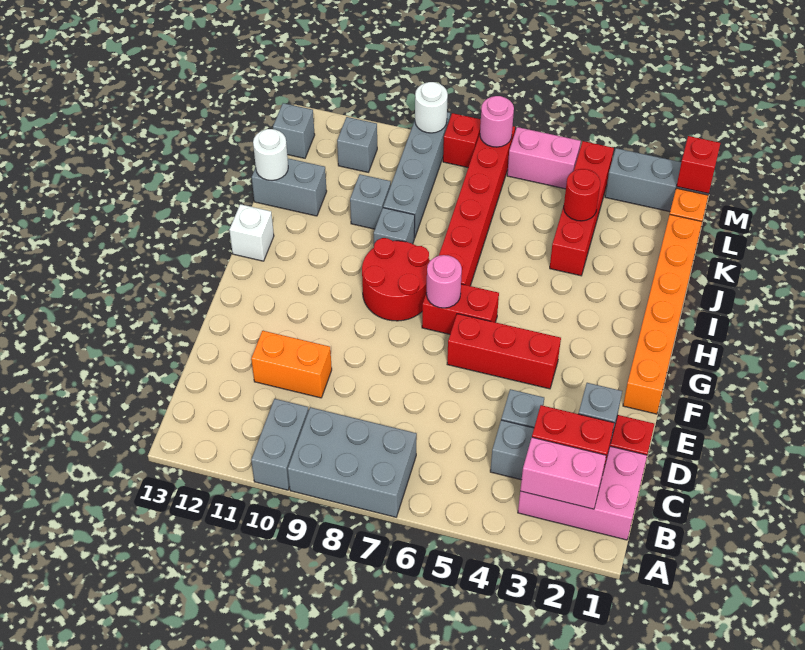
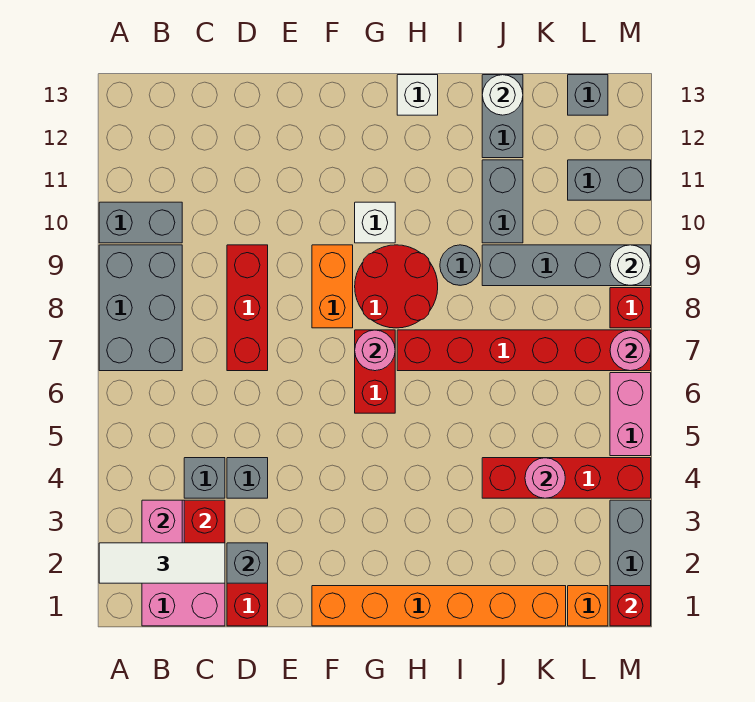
none -> white 1x3 tile [99,543,225,583]
orange 1x2 brick [251,331,332,398] -> orange 1x2 brick moved to [312,245,353,328]
red 1x3 brick [447,314,561,389] -> red 1x3 brick moved to [227,245,268,371]
none -> white 1x1 brick [355,202,395,243]
grey 1x1 brick [374,208,415,244] -> grey 1x1 round brick [440,245,480,285]
grey 1x1 brick [350,174,391,229] -> grey 1x2 brick [482,160,523,243]
red 1x1 round brick [564,169,600,221] -> pink 1x1 round brick [525,458,565,498]
grey 1x1 brick [337,117,377,172] -> grey 1x2 brick [568,160,651,200]

